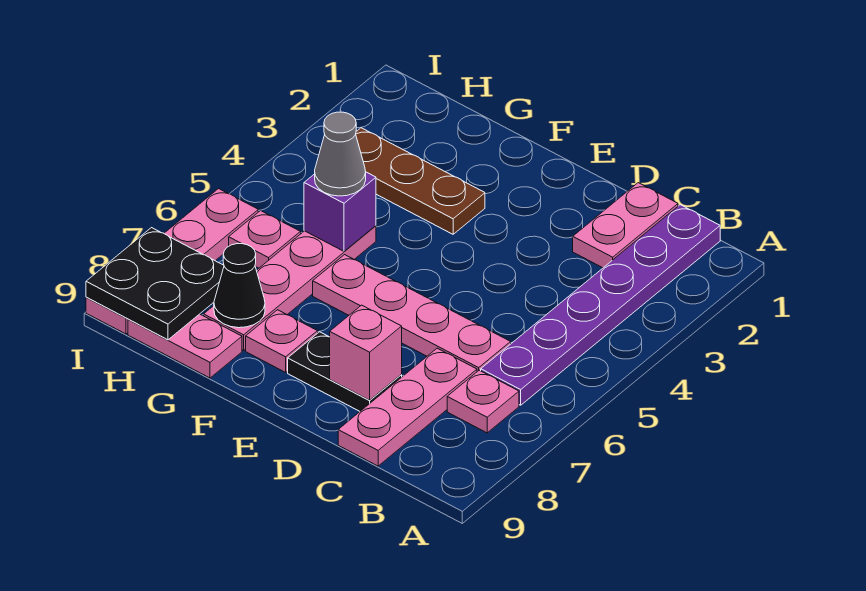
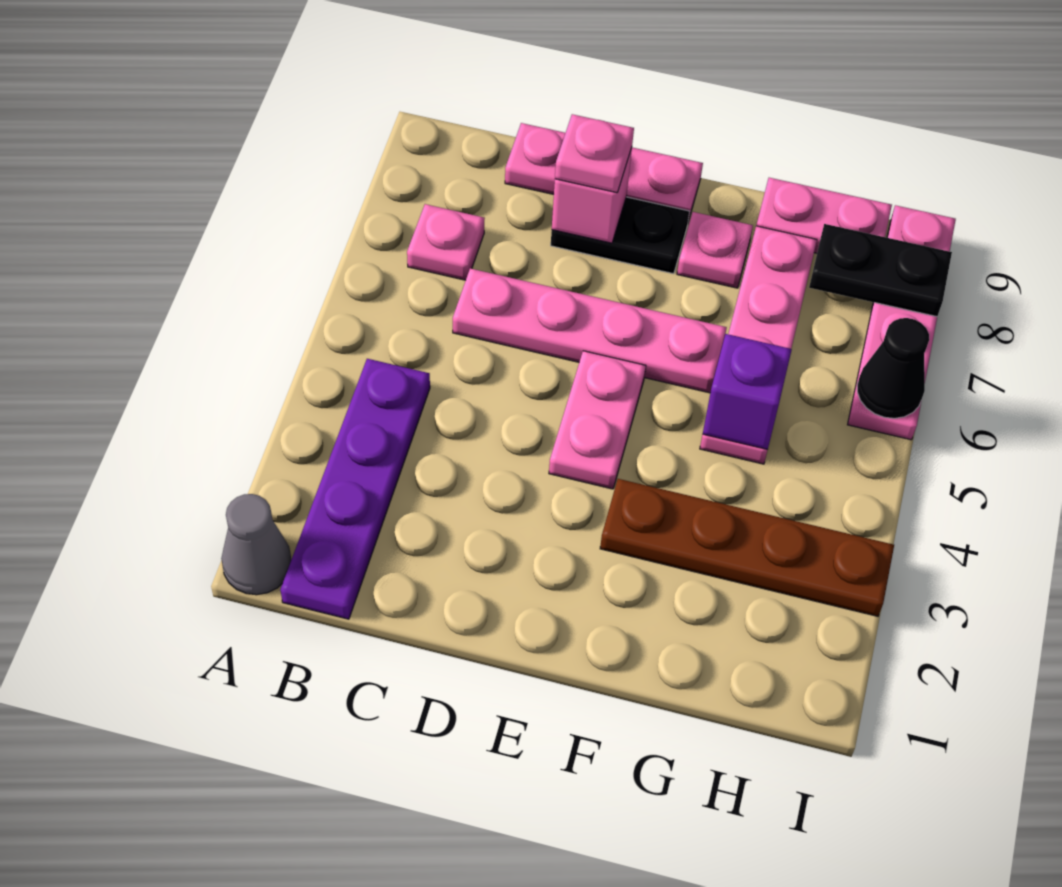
purple 1x6 plate [481,205,720,405] -> purple 1x4 plate [280,359,430,619]
pink 1x2 plate [573,183,678,268] -> pink 1x2 plate moved to [549,351,646,489]
pink 1x3 plate [338,348,477,466] -> pink 1x3 plate turned to [505,123,703,221]
brown 1x3 plate [356,128,485,234] -> brown 1x4 plate [600,479,894,616]
grey 1x1 cone [315,112,366,196] -> grey 1x1 cone moved to [221,494,291,595]
black 1x1 cone [214,244,265,328] -> black 1x1 cone moved to [857,318,929,418]
pink 1x1 plate [229,210,301,268] -> pink 1x1 plate moved to [555,114,634,193]
black 2x2 plate [86,228,224,340] -> black 1x2 plate [809,224,952,317]

